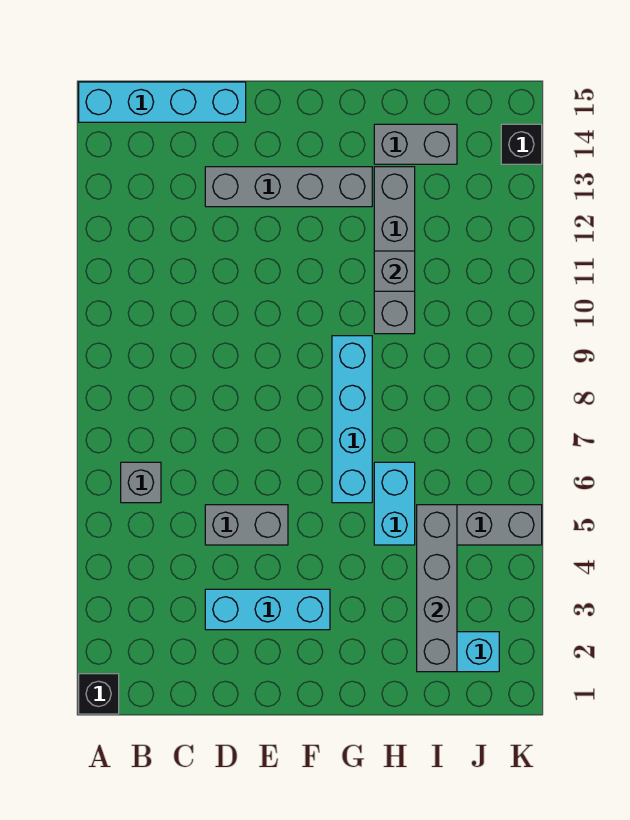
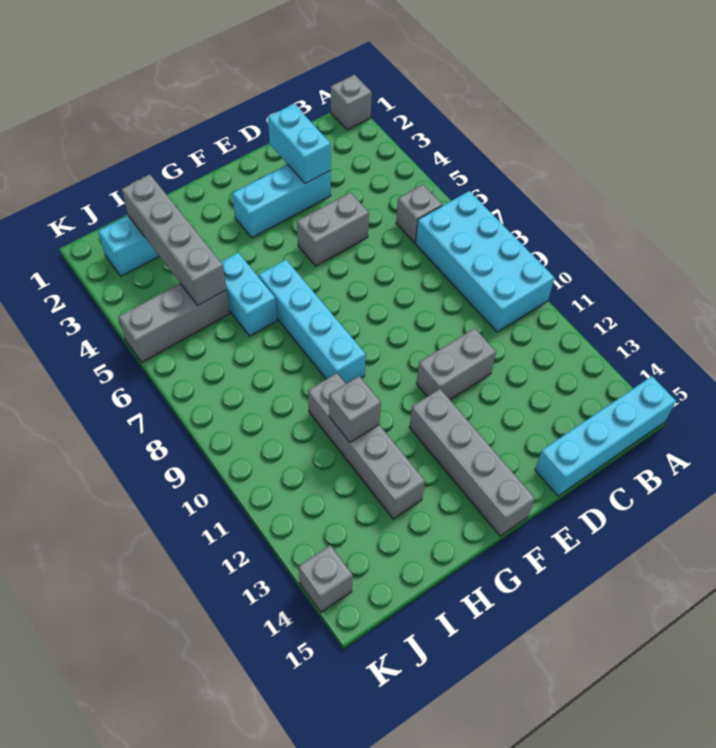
black 1x1 brick [79,674,119,714] -> grey 1x1 brick [331,75,372,130]
none -> cyan 2x4 brick [416,191,555,332]
none -> cyan 1x2 brick [268,104,331,184]
grey 1x4 brick [205,167,372,207] -> grey 1x4 brick turned to [409,389,535,536]
grey 1x2 brick [374,124,457,164] -> grey 1x2 brick moved to [416,328,496,400]
black 1x1 brick [501,124,542,164] -> grey 1x1 brick [299,545,353,612]

